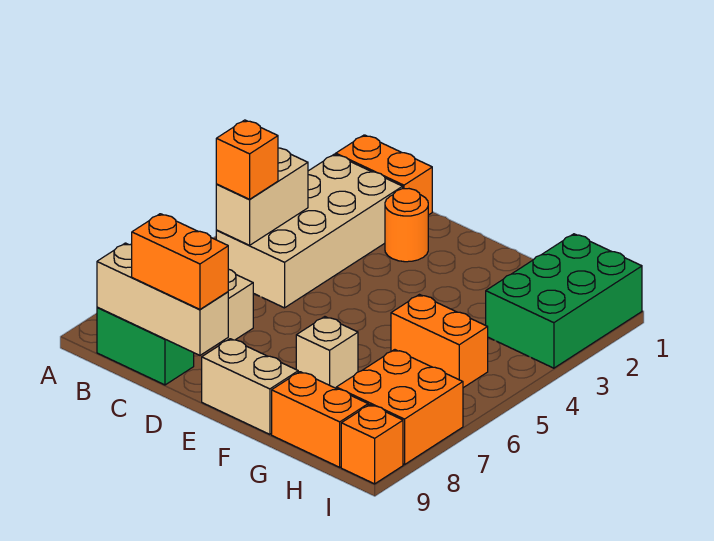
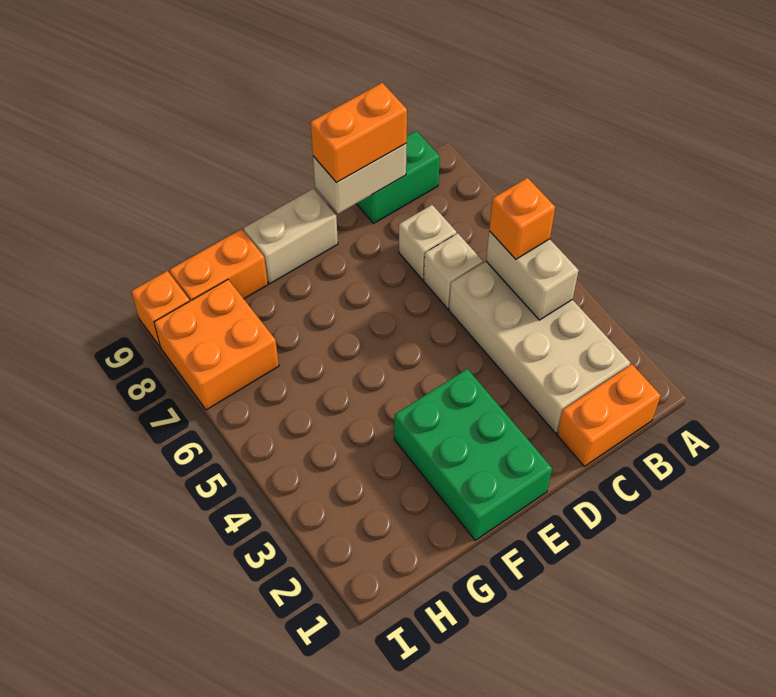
tan 1x3 brick [97,243,228,355] -> tan 1x2 brick [313,144,407,214]
orange 1x1 round brick [385,189,428,262] -> none
tan 1x1 brick [296,317,358,388] -> tan 1x1 brick moved to [424,233,483,309]
orange 1x2 brick [391,295,488,388] -> none
green 2x3 brick [486,234,642,368] -> green 2x3 brick moved to [394,369,552,540]

